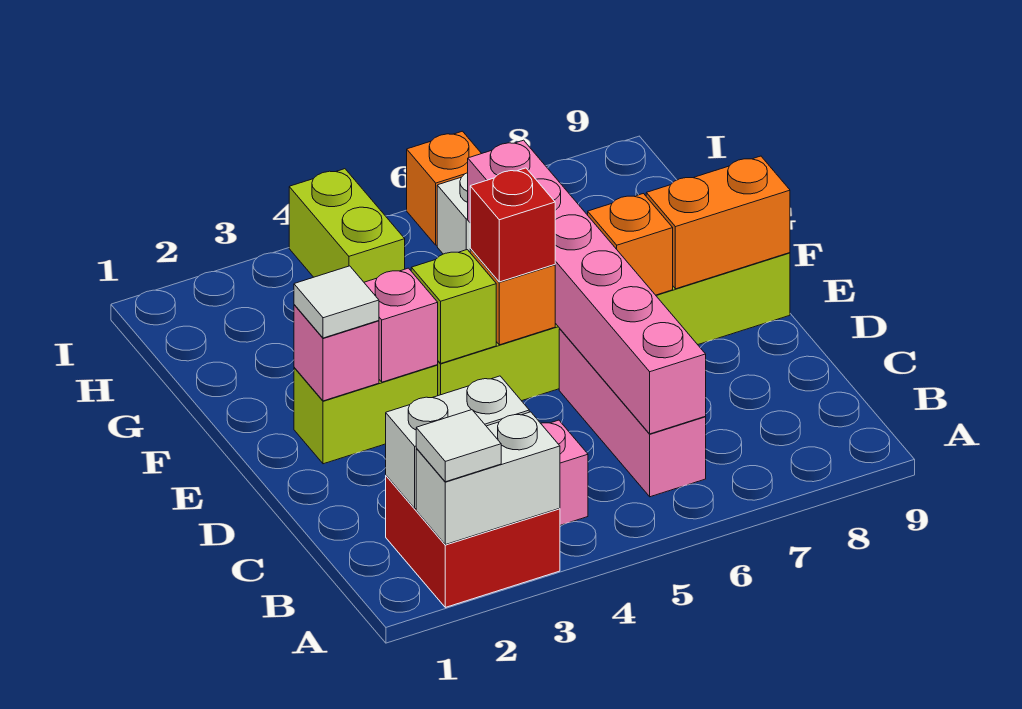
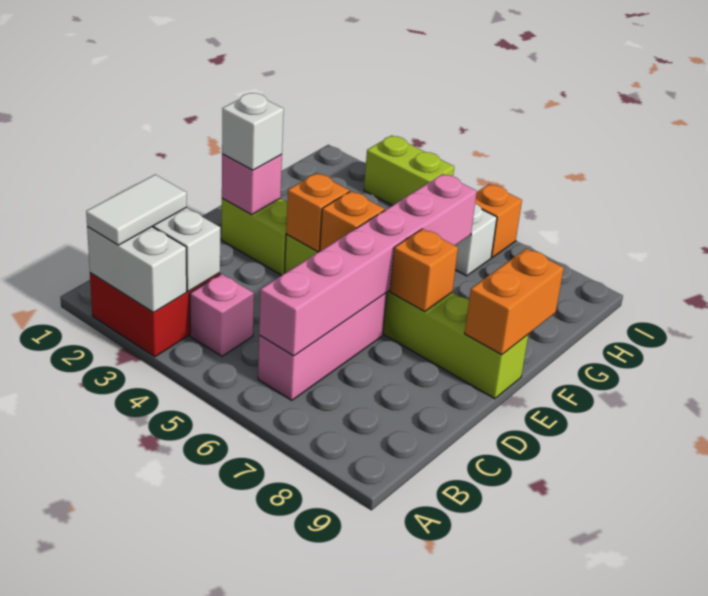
white 1x1 tile [416,410,501,482] -> white 1x2 tile [86,175,187,245]
white 1x1 tile [294,266,379,338] -> white 1x1 brick [222,93,284,170]
pink 1x1 brick [364,268,438,382] -> none
lime 1x1 brick [411,250,496,363] -> orange 1x1 brick [286,173,349,252]
red 1x1 brick [470,168,555,282] -> none
orange 1x2 brick [646,156,790,289] -> orange 1x2 brick turned to [465,249,564,355]
lime 1x2 brick [289,169,405,282] -> lime 1x2 brick turned to [364,136,454,206]

